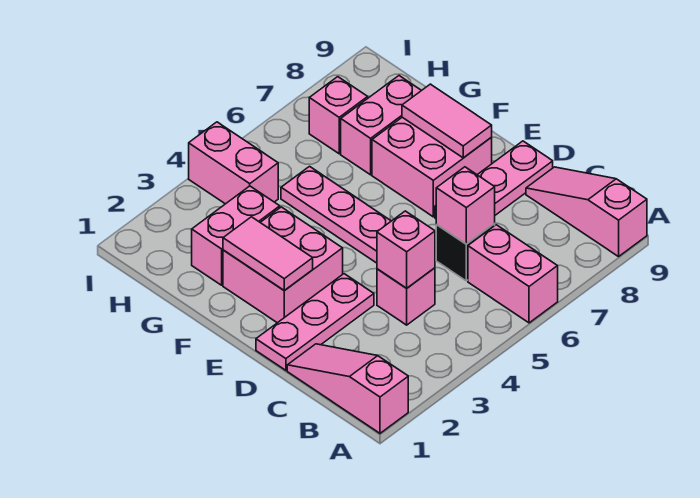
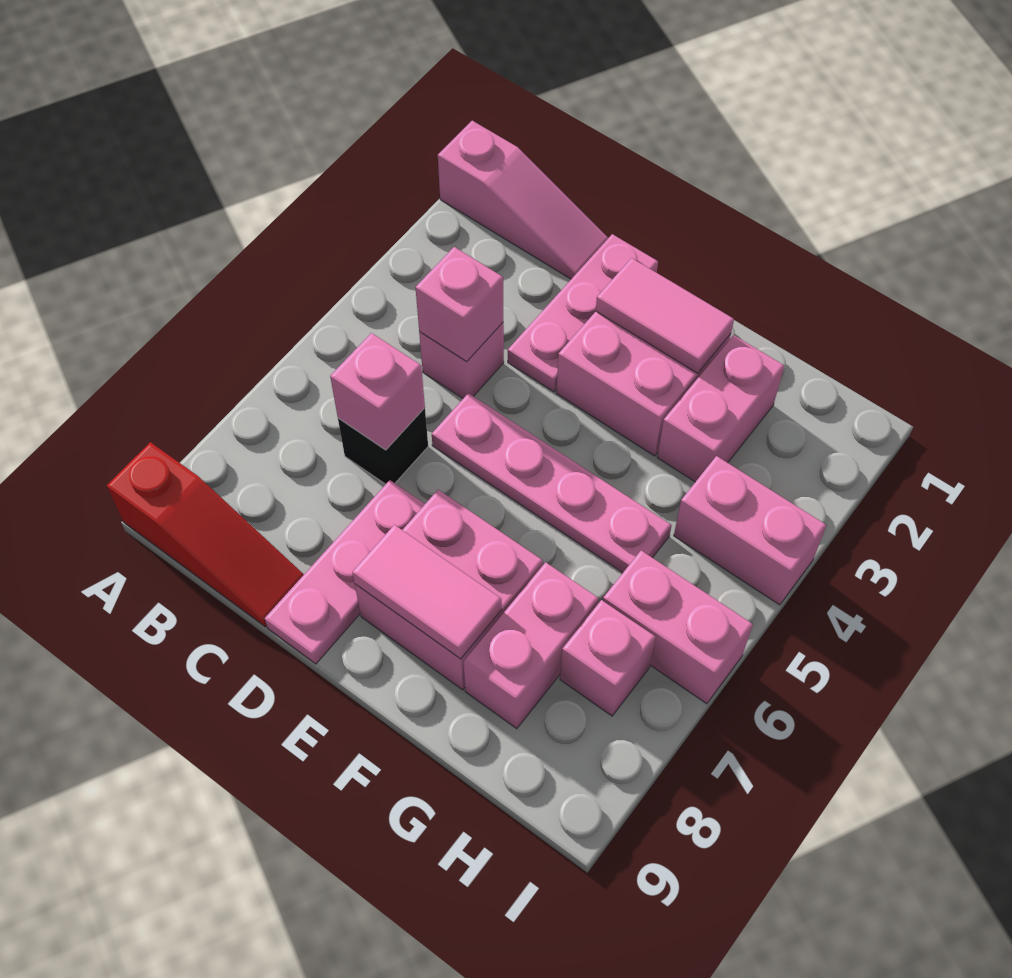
pink 1x2 brick [468,225,558,323] -> pink 1x2 brick moved to [603,551,753,704]
pink 1x3 slope [526,167,647,257] -> red 1x3 slope [107,442,304,627]

